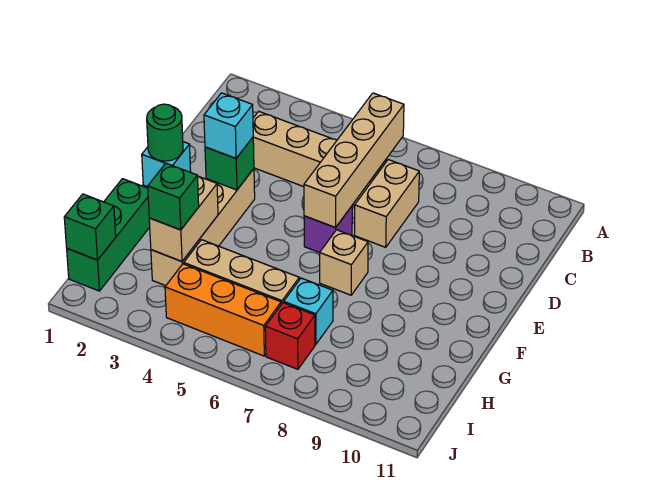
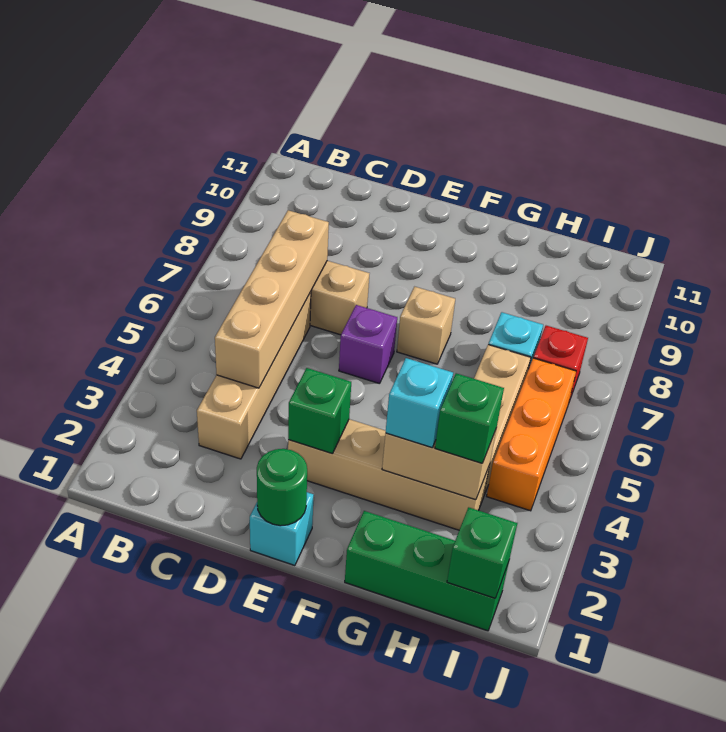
tan 1x4 brick [304,93,404,228] -> tan 1x4 brick turned to [215,210,329,388]
cyan 1x1 brick [204,93,253,158] -> cyan 1x1 brick moved to [386,358,453,447]

